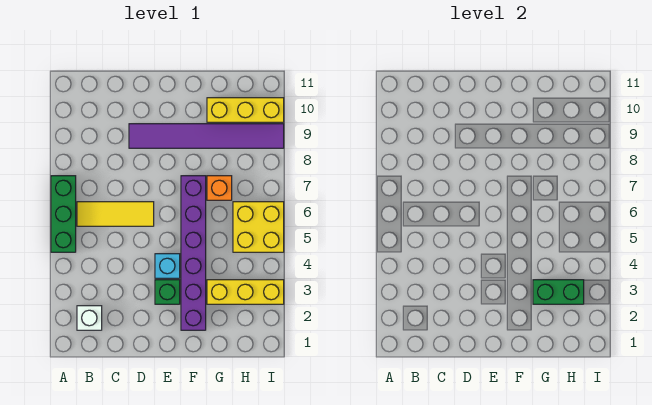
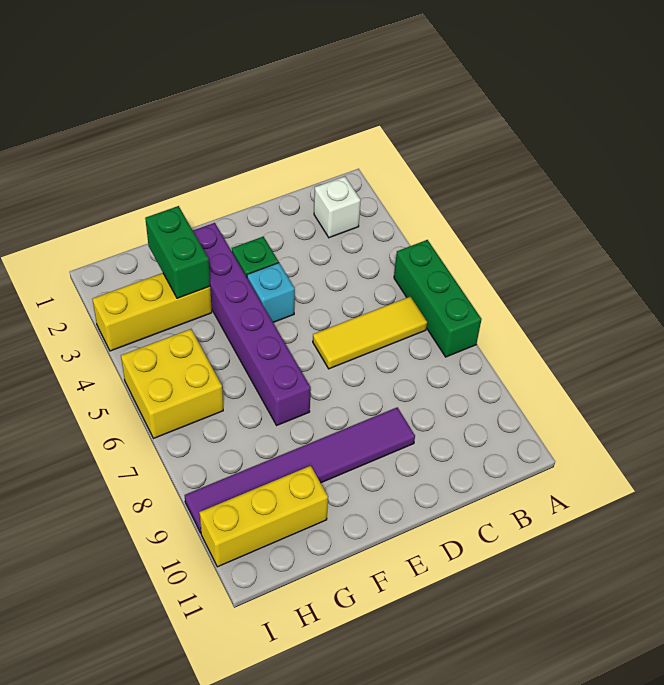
green 1x2 brick [533,280,584,304] -> green 1x2 brick turned to [145,206,210,298]
orange 1x1 brick [207,176,232,200] -> none

